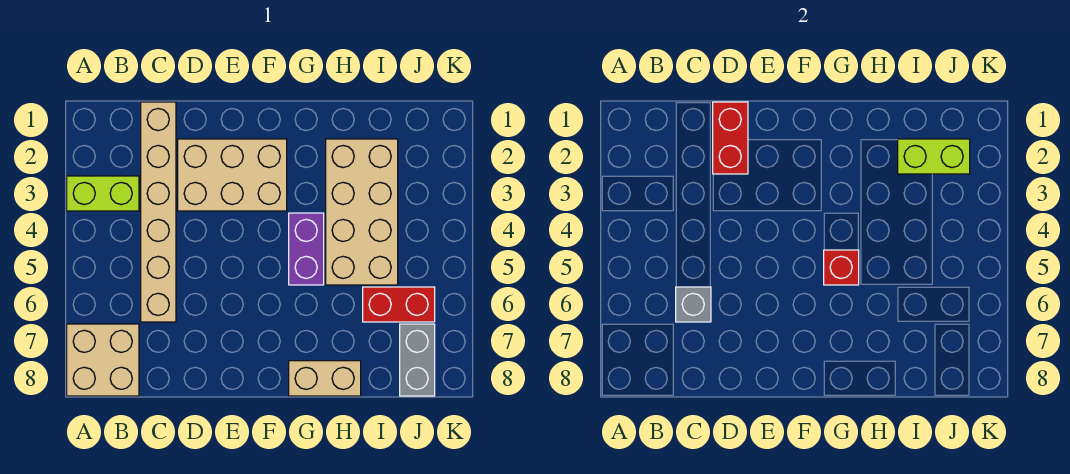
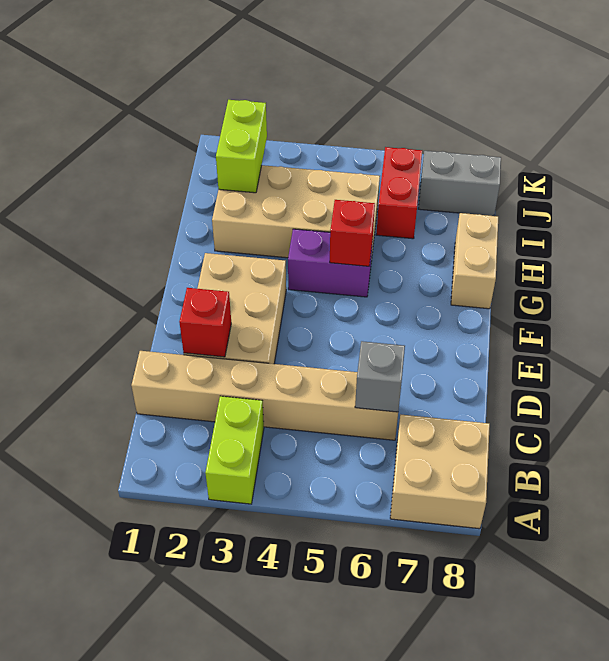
red 1x2 brick [713,102,748,174] -> red 1x1 brick [179,288,231,357]

